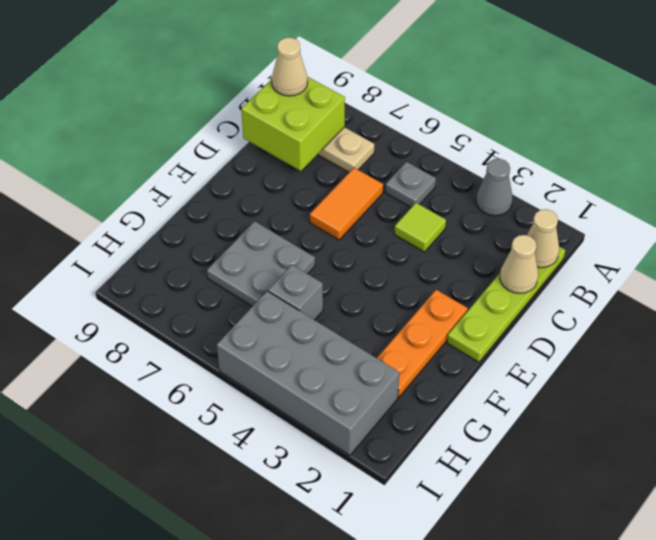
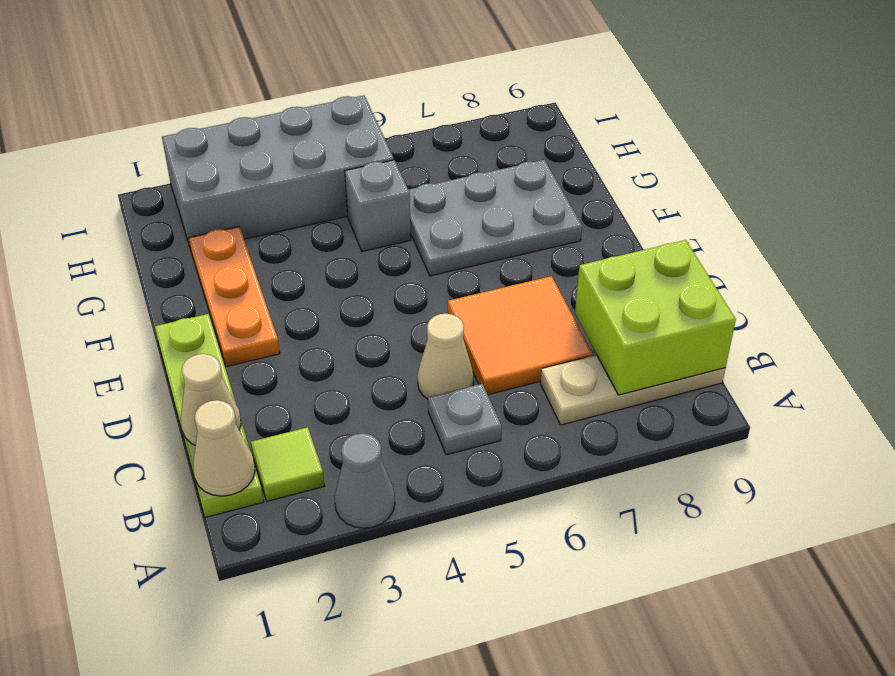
tan 1x1 cone [272,38,308,96] -> tan 1x1 cone moved to [417,314,474,399]
lime 1x1 tile [394,203,446,252] -> lime 1x1 tile moved to [251,427,324,501]
orange 1x2 tile [310,168,383,240] -> orange 2x2 tile [448,276,593,395]
grey 2x2 plate [207,221,315,306] -> grey 2x3 plate [408,160,582,276]

